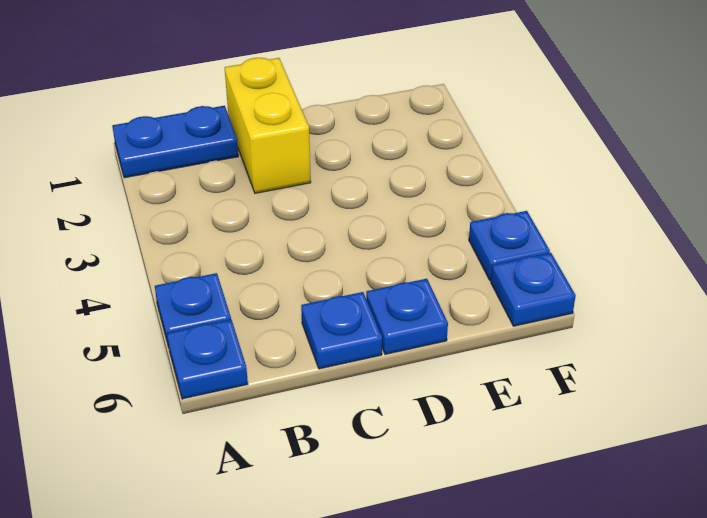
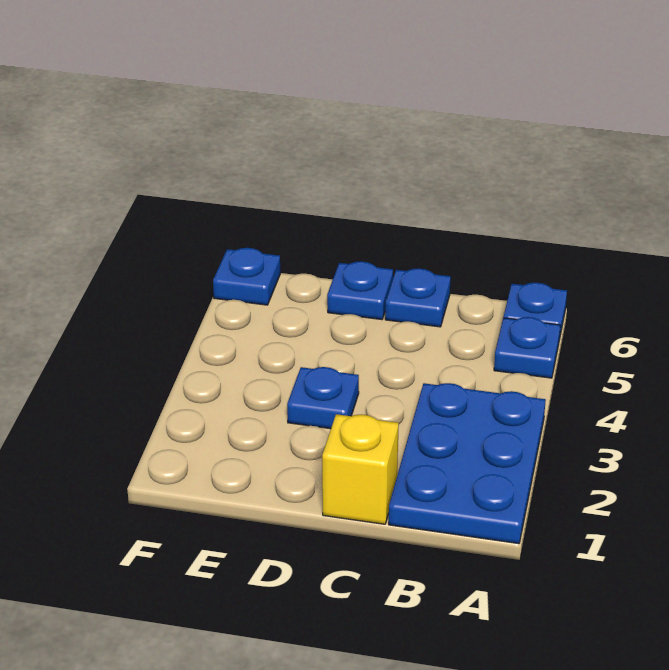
blue 1x2 plate [112,106,238,178] -> blue 2x3 plate [389,383,546,544]
yellow 1x2 brick [225,58,311,193] -> yellow 1x1 brick [322,414,399,524]
blue 1x1 plate [469,211,550,281] -> blue 1x1 plate moved to [287,367,359,429]

